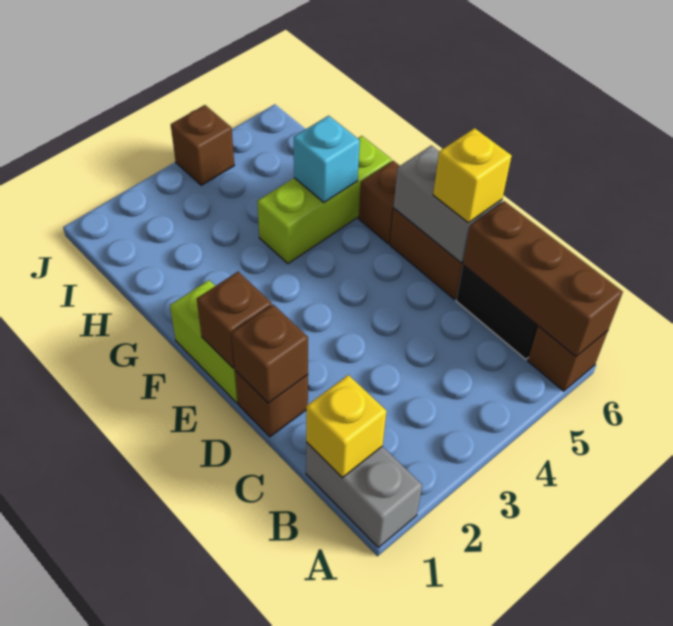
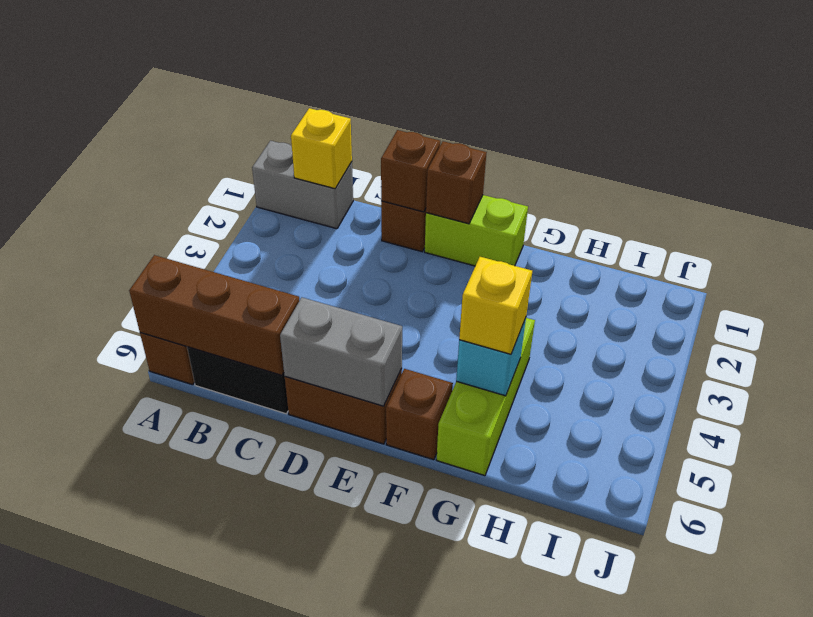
yellow 1x1 brick [433,128,512,223] -> yellow 1x1 brick moved to [459,257,532,354]
brown 1x1 brick [171,105,234,185] -> none

